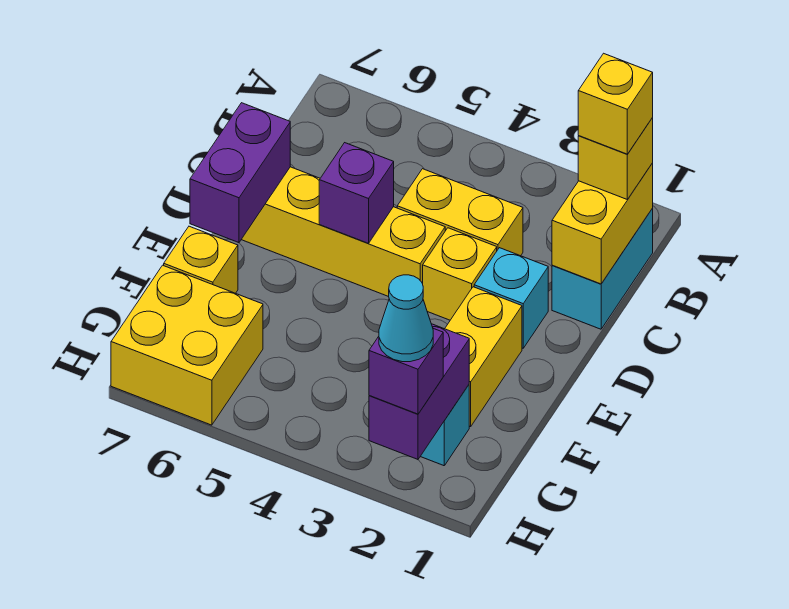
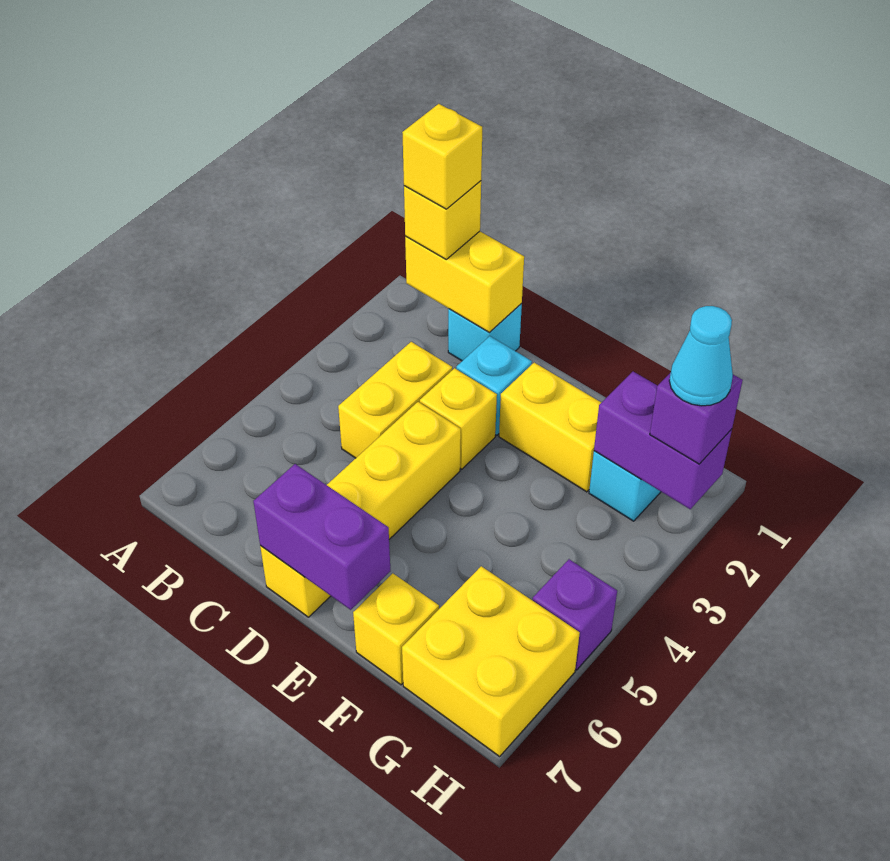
cyan 1x2 brick [552,209,653,329] -> cyan 1x1 brick [448,304,522,361]
purple 1x1 brick [319,143,394,243] -> purple 1x1 brick moved to [533,559,617,670]

